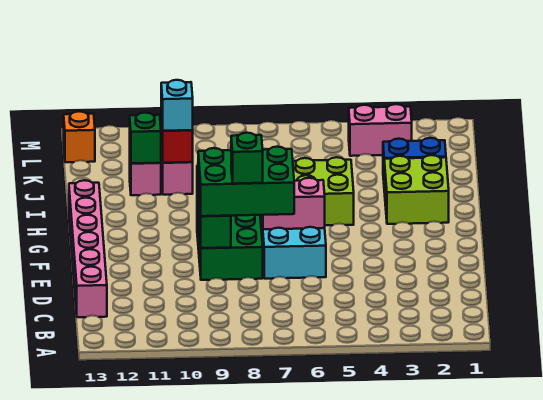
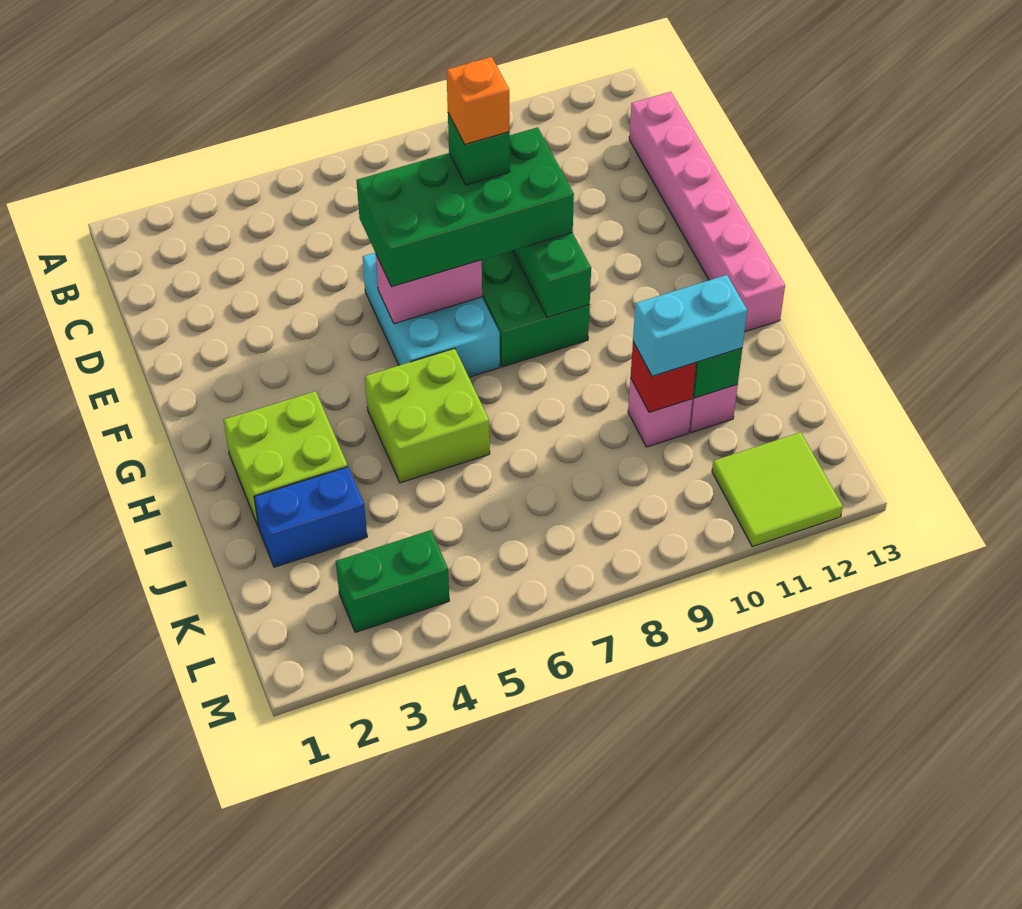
green 2x3 brick [198,147,294,216] -> green 2x4 brick [357,127,574,287]
cyan 1x1 brick [161,80,193,131] -> cyan 1x2 brick [633,275,747,376]
pink 1x2 brick [349,104,412,156] -> green 1x2 brick [336,530,449,632]
none -> lime 2x2 tile [712,432,843,547]
orange 1x1 brick [64,111,95,162] -> orange 1x1 brick moved to [447,57,509,144]

